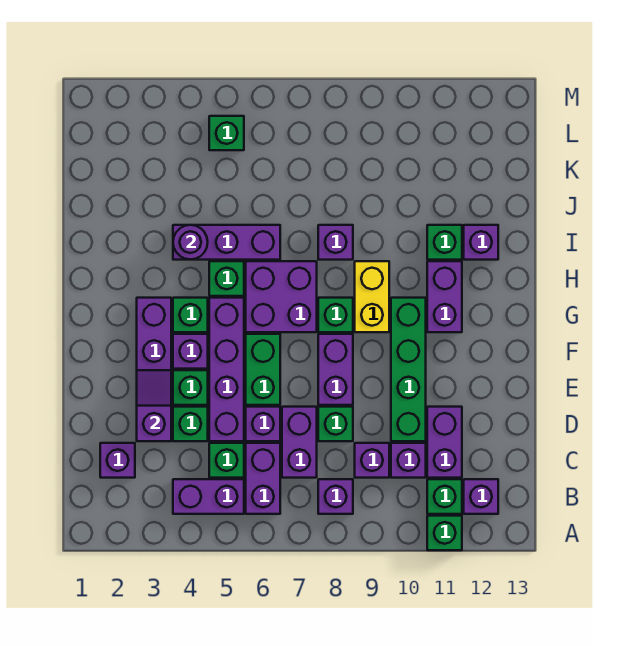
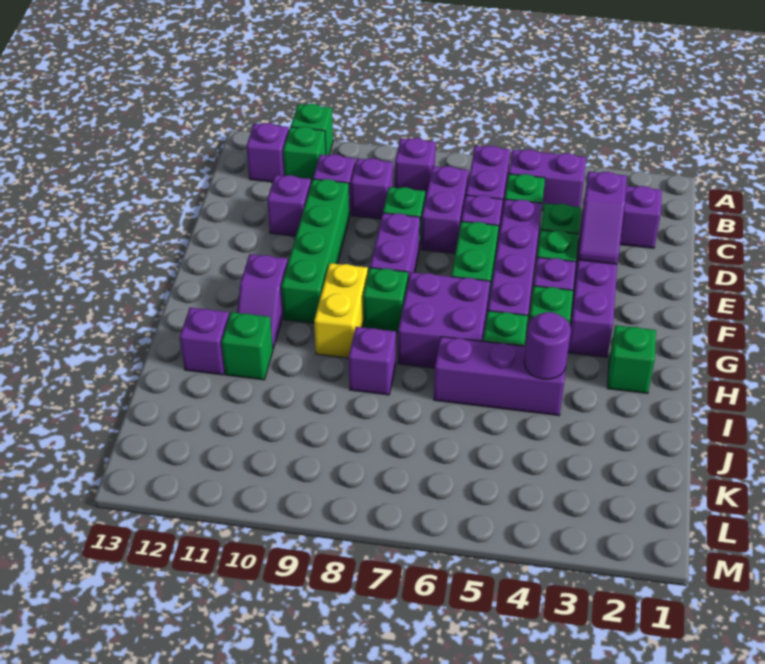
purple 1x2 brick [427,407,462,478] -> purple 1x1 brick [267,175,311,236]
purple 1x2 brick [427,261,462,332] -> purple 1x2 slope [237,254,288,349]
green 1x1 brick [209,116,244,150] -> green 1x1 brick moved to [607,325,656,394]

